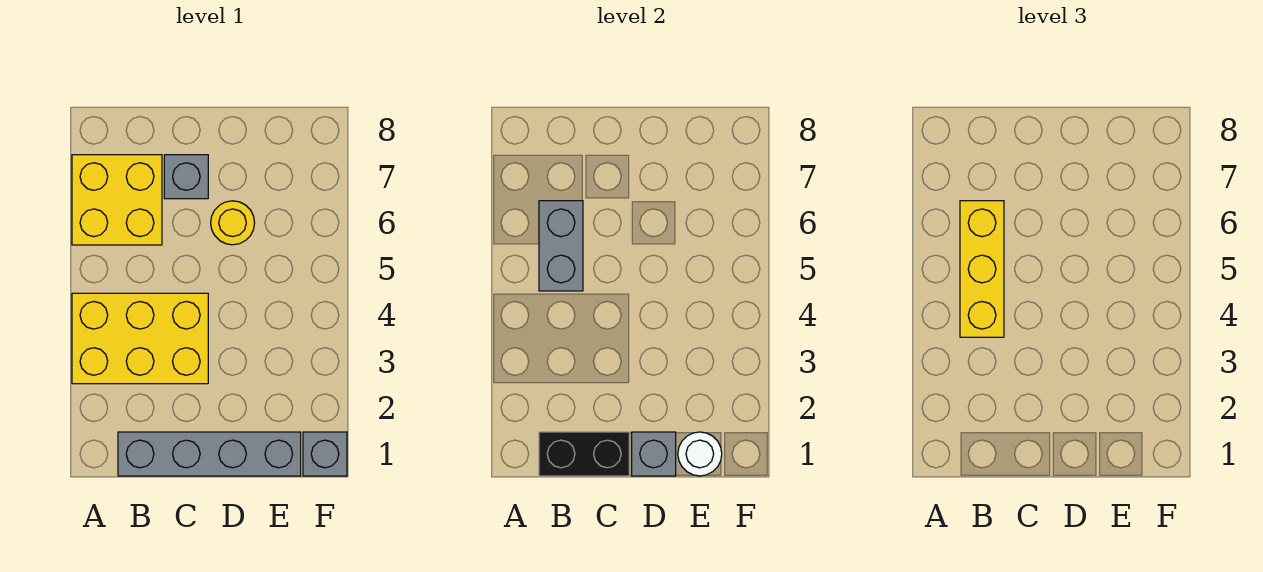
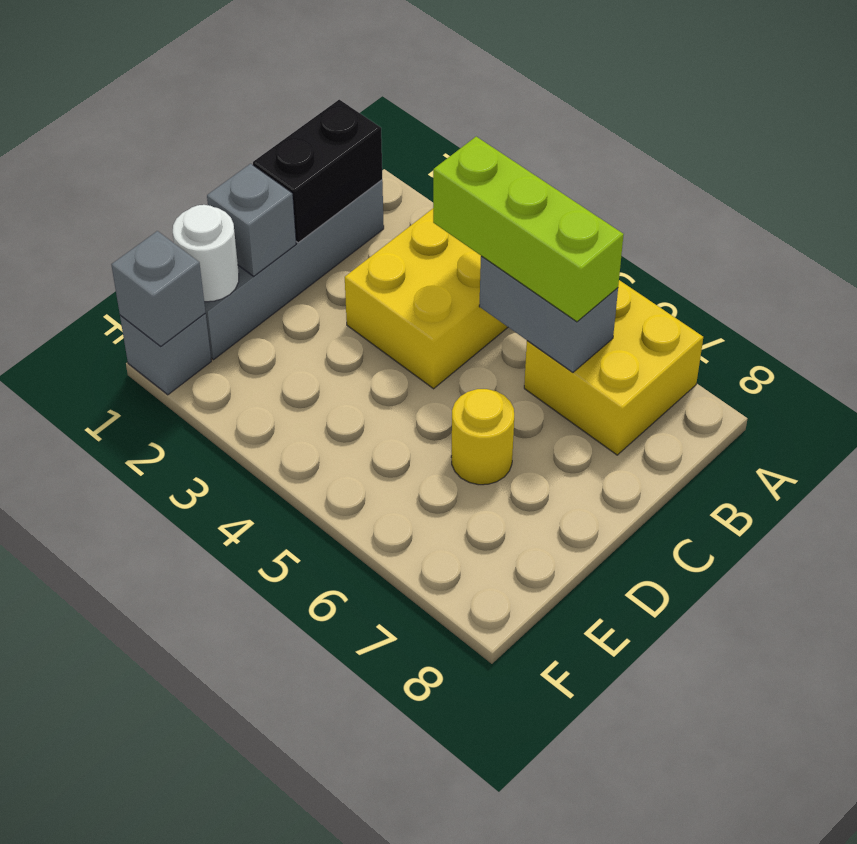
yellow 1x3 brick [960,201,1004,337] -> lime 1x3 brick [433,137,624,322]
grey 1x1 brick [164,155,208,199] -> grey 1x1 brick moved to [111,231,206,347]

